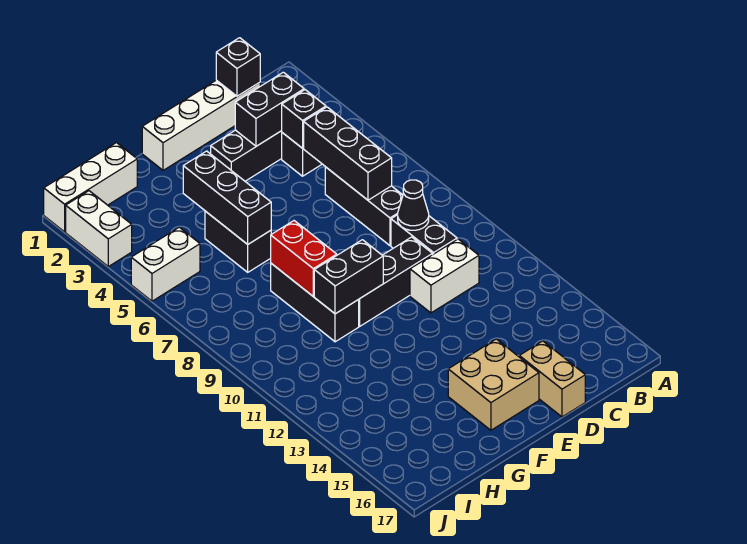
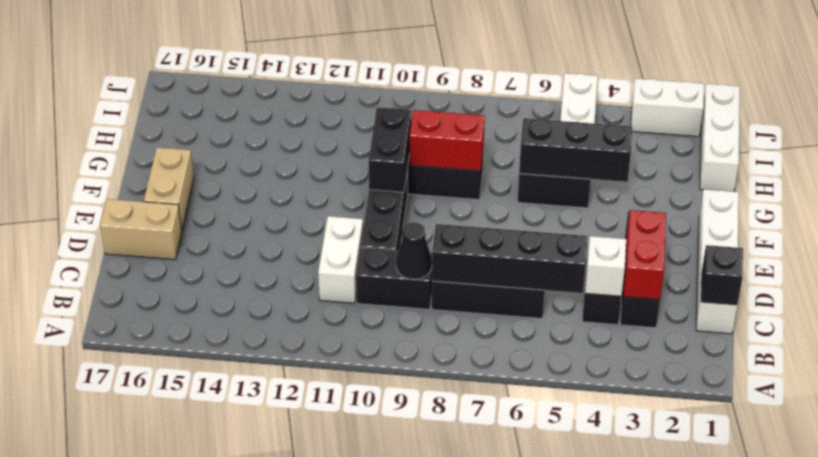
black 1x2 brick [235,72,304,146] -> red 1x2 brick [623,210,666,299]
black 1x1 brick [282,90,326,148] -> white 1x1 brick [585,236,626,296]
black 1x3 brick [304,107,392,200] -> black 1x4 brick [432,224,588,293]
tan 2x2 brick [448,339,539,430] -> tan 1x2 brick [144,147,194,231]

